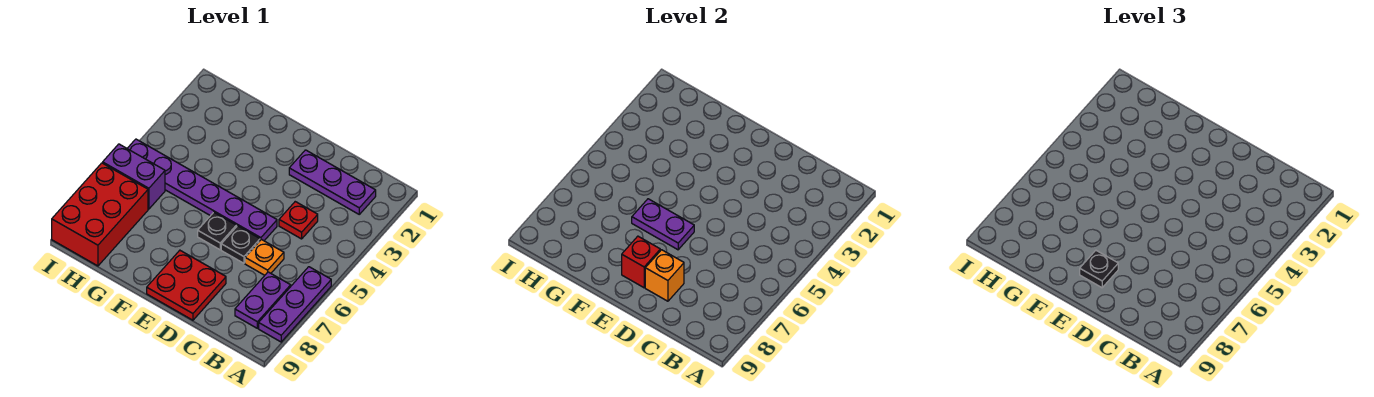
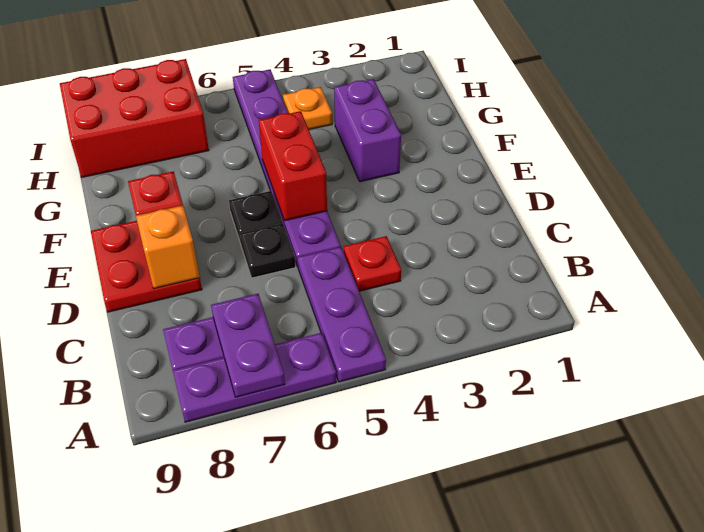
purple 1x3 plate [289,150,376,214] -> purple 1x3 plate moved to [297,247,386,382]
orange 1x1 plate [245,239,284,275] -> orange 1x1 plate moved to [283,87,332,129]
none -> red 1x2 brick [259,111,327,221]
purple 1x2 plate [632,199,694,250] -> purple 1x2 plate moved to [211,294,285,397]
black 1x1 plate [1080,250,1118,288] -> none
purple 1x2 brick [103,144,165,209] -> purple 1x2 brick moved to [334,79,401,182]

